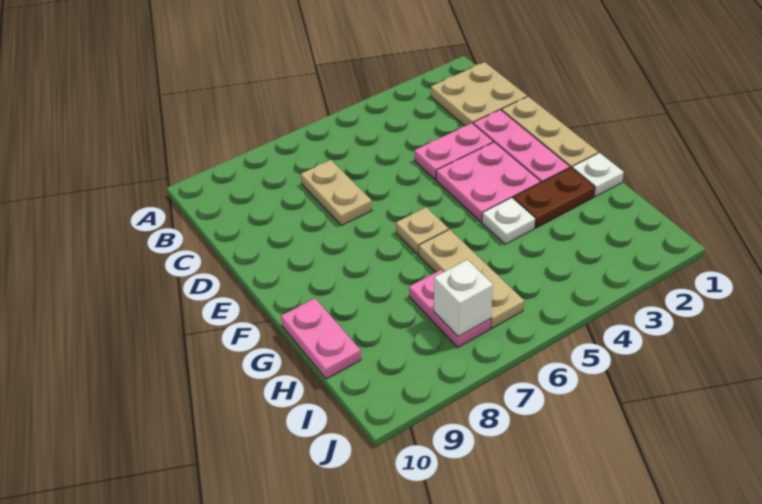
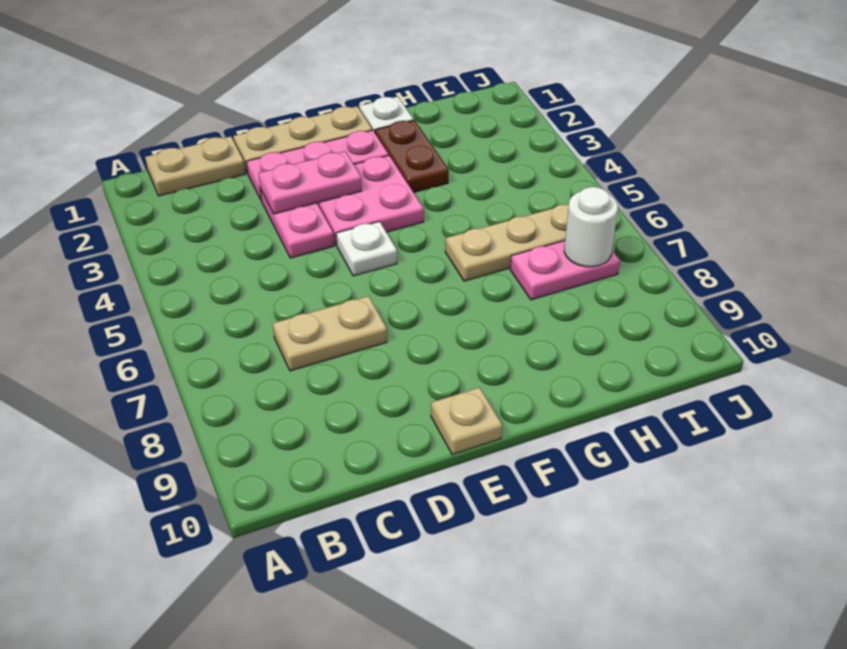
tan 2x2 plate [431,62,527,126] -> tan 1x2 plate [145,136,245,196]
tan 1x1 plate [396,207,448,254] -> tan 1x1 plate moved to [431,387,502,455]
white 1x1 plate [482,198,535,244] -> white 1x1 plate moved to [336,221,397,276]
pink 1x2 plate [281,298,361,379] -> pink 1x2 plate moved to [258,151,362,214]
white 1x1 brick [434,260,493,337] -> white 1x1 round brick [564,187,618,267]

